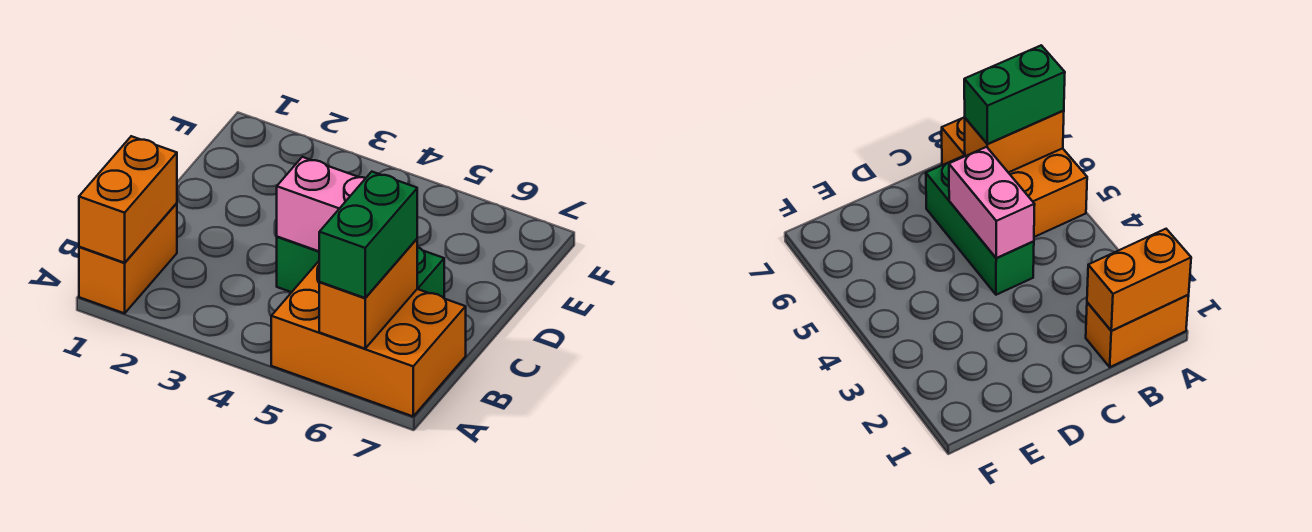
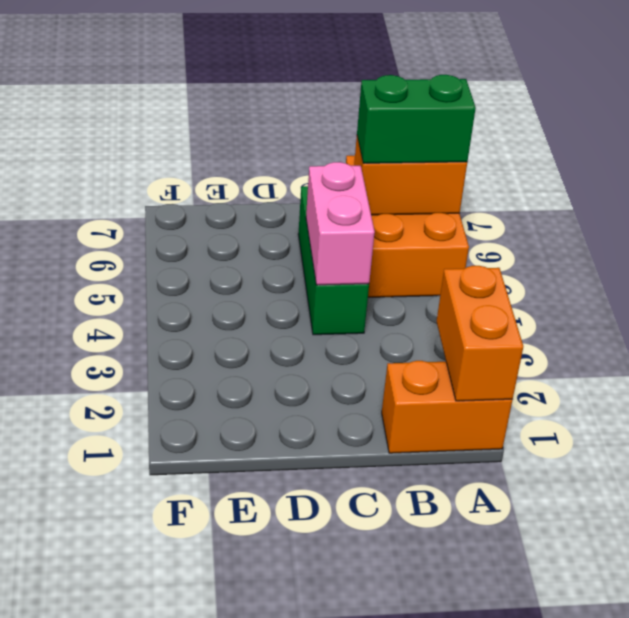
orange 1x2 brick [79,136,177,263] -> orange 1x2 brick turned to [437,266,523,401]

